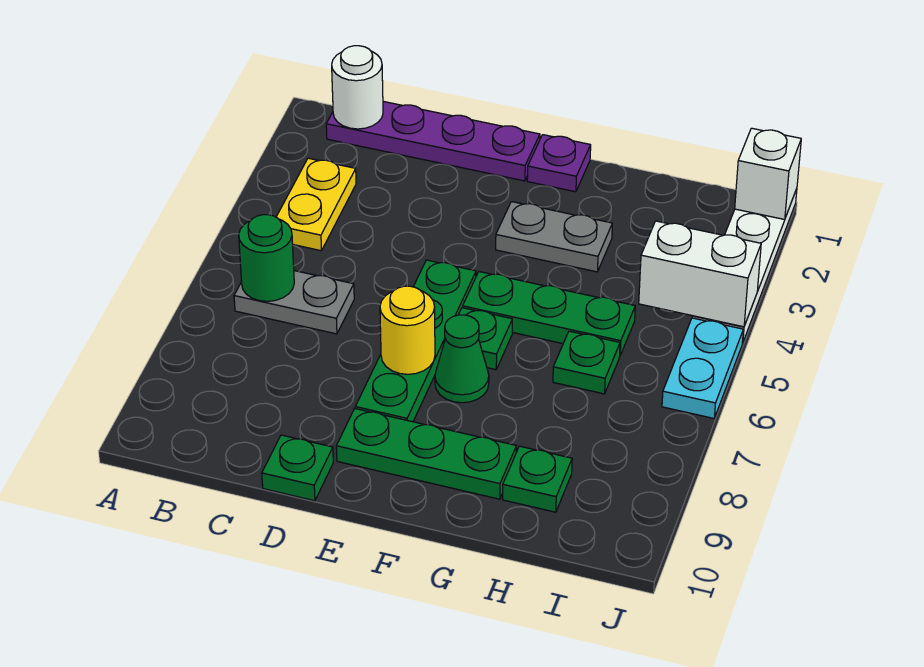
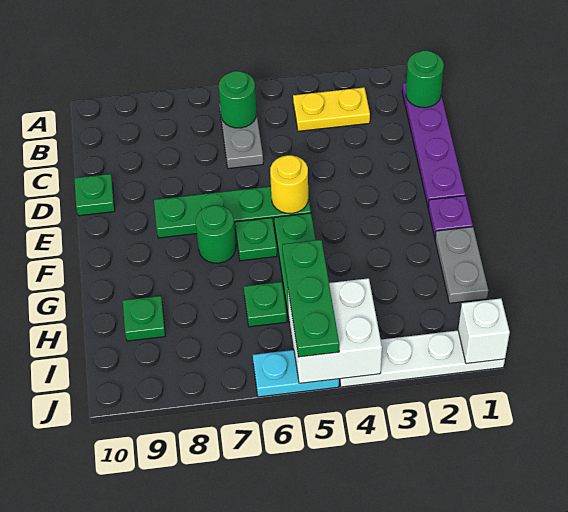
white 1x1 round brick [332,46,383,129] -> green 1x1 round brick [406,51,444,108]
yellow 1x1 round brick [380,286,435,374] -> yellow 1x1 round brick moved to [270,155,308,213]
green 1x3 plate [336,409,517,499] -> green 1x3 plate moved to [282,240,339,357]
grey 1x2 plate [496,202,612,272] -> grey 1x2 plate moved to [435,227,488,303]
green 1x1 cone [435,315,489,403] -> green 1x1 round brick [196,205,236,263]
white 1x2 brick [639,221,761,327] -> white 2x2 brick [288,278,382,383]

